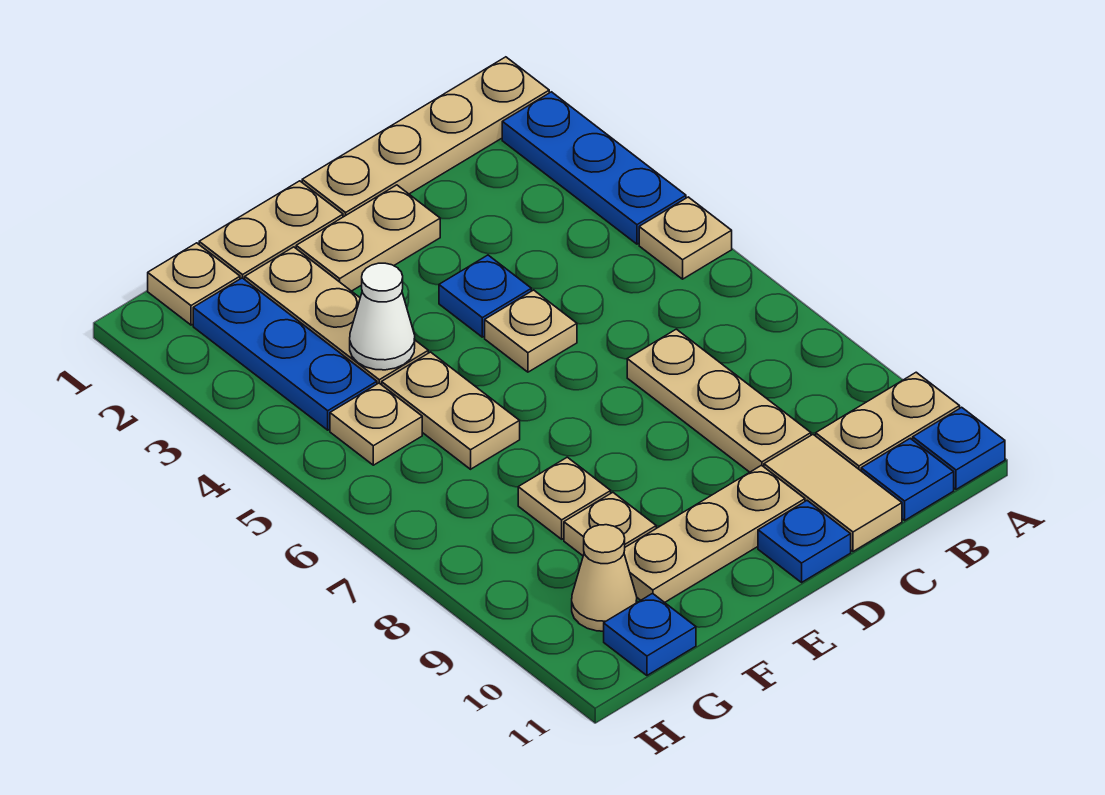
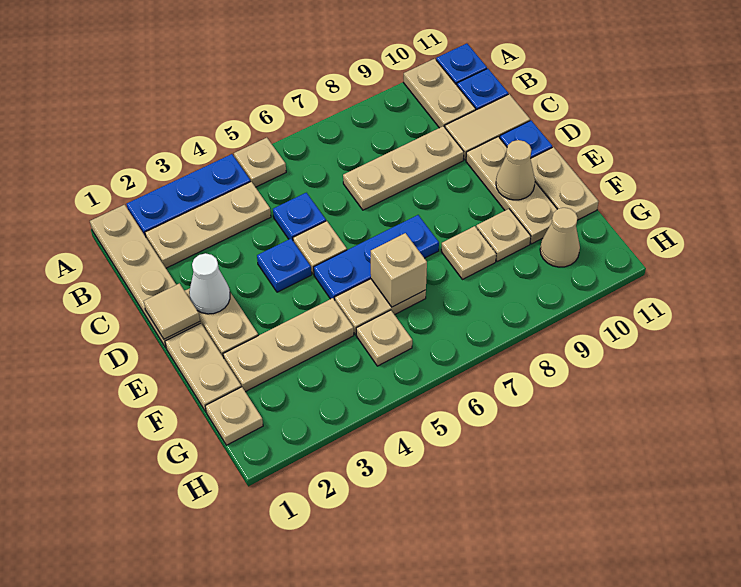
none -> tan 1x3 plate [145,182,271,268]
none -> tan 1x1 tile [144,283,200,339]
none -> tan 1x1 cone [496,140,535,200]
none -> tan 1x2 plate [531,147,598,220]
white 1x1 cone [350,263,415,370] -> white 1x1 cone moved to [189,253,230,314]
none -> tan 1x1 brick [371,233,427,307]
blue 1x3 plate [193,278,377,430] -> blue 1x3 plate moved to [314,215,439,300]
blue 1x1 plate [604,594,696,675] -> blue 1x1 plate moved to [273,193,326,240]

